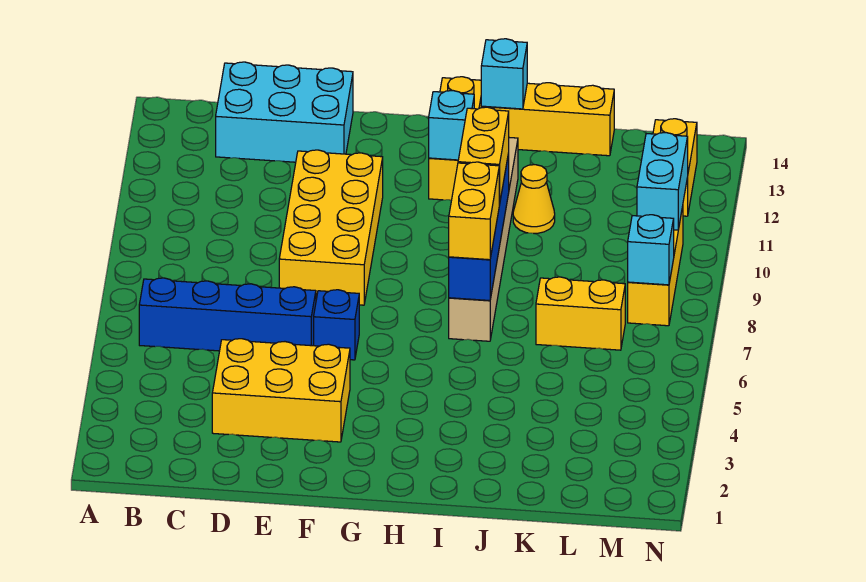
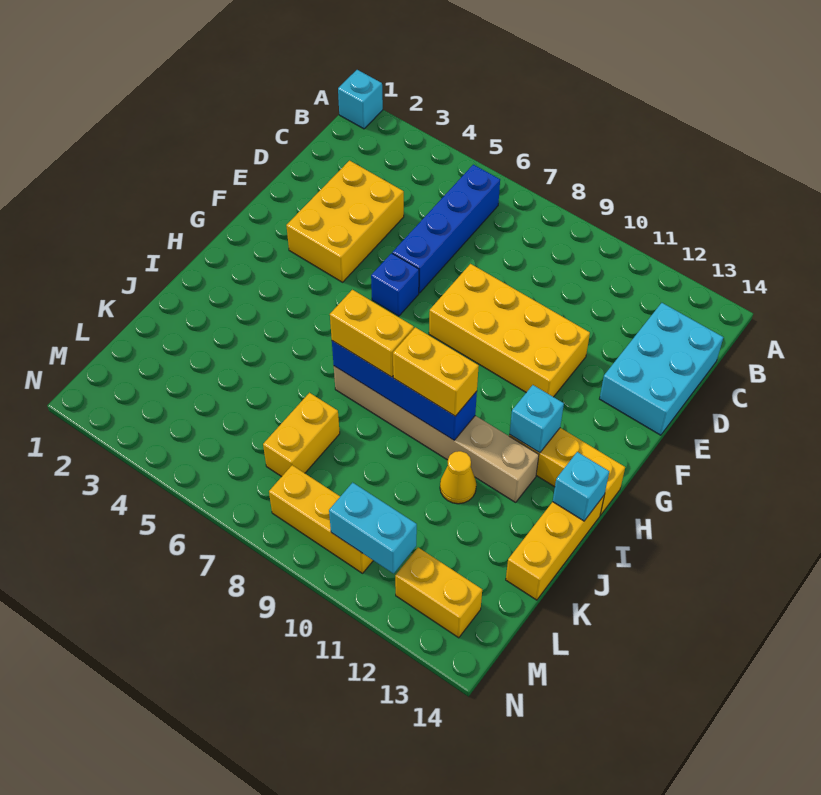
cyan 1x1 brick [628,215,674,285] -> cyan 1x1 brick moved to [338,70,383,129]

